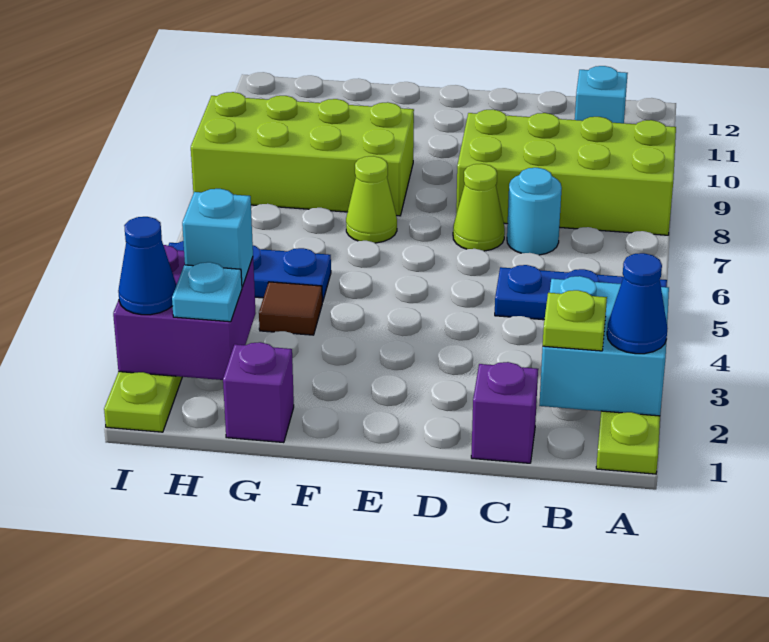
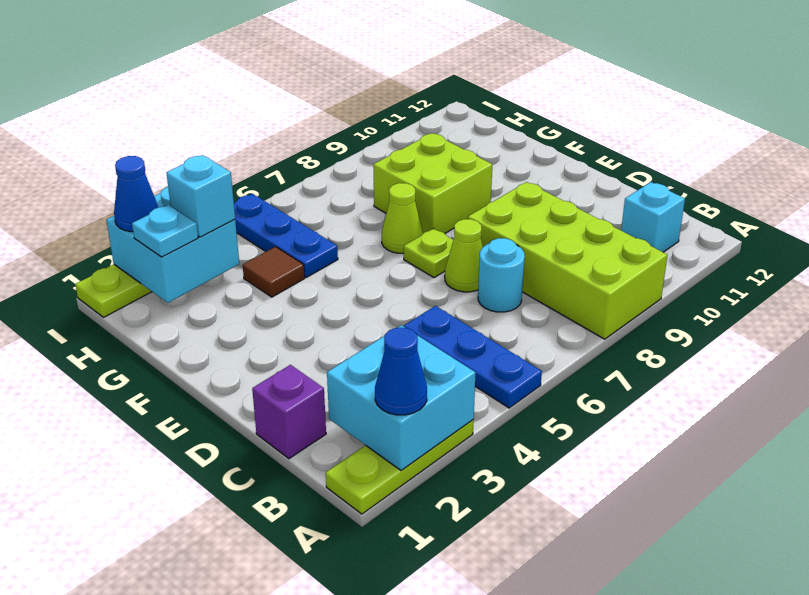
lime 1x1 plate [543,290,607,351] -> lime 1x1 plate moved to [404,228,453,278]
lime 2x4 brick [191,92,414,216] -> lime 2x2 brick [373,133,492,234]
purple 1x1 brick [223,342,294,443] -> none
purple 2x2 brick [113,245,256,380] -> cyan 2x2 brick [107,187,239,303]

